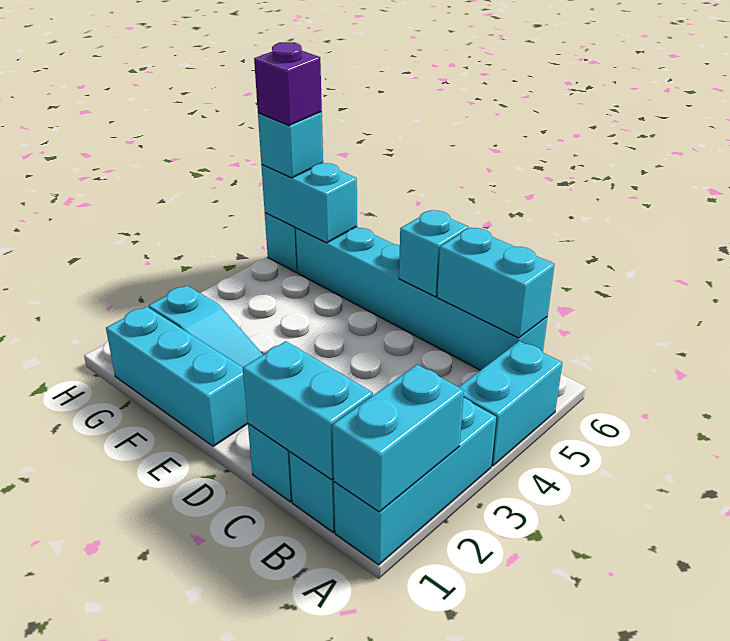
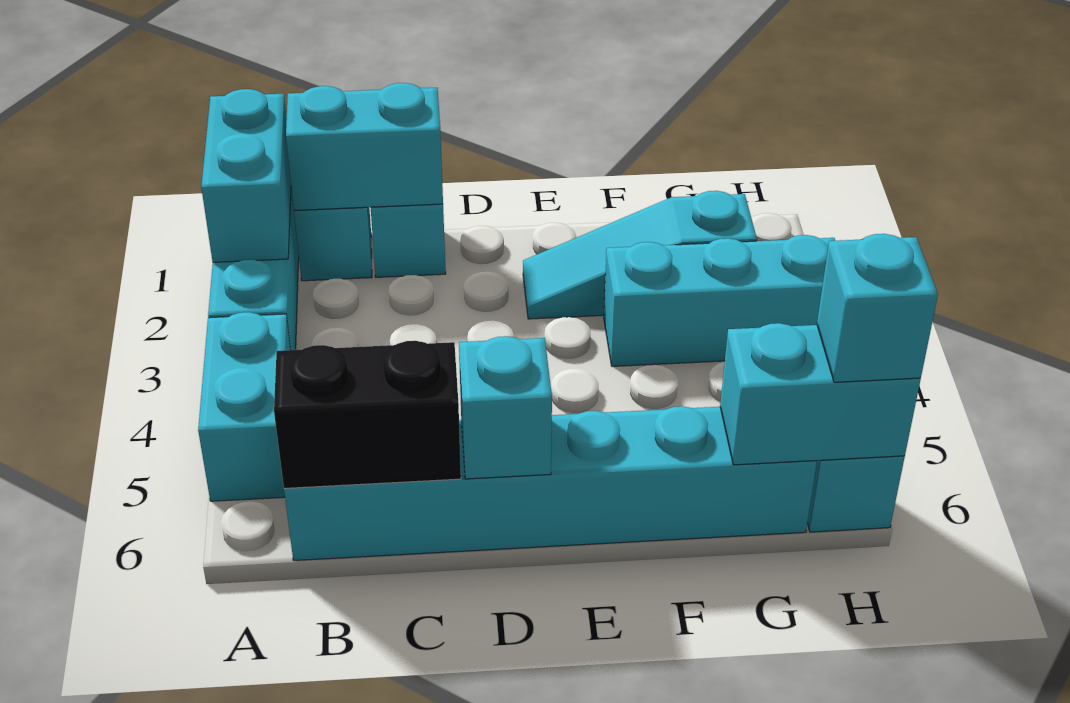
cyan 1x2 brick [437,228,555,338] -> black 1x2 brick [274,341,461,488]
cyan 1x3 brick [106,307,248,446] -> cyan 1x3 brick moved to [604,235,835,366]
purple 1x1 brick [254,42,322,125] -> none

